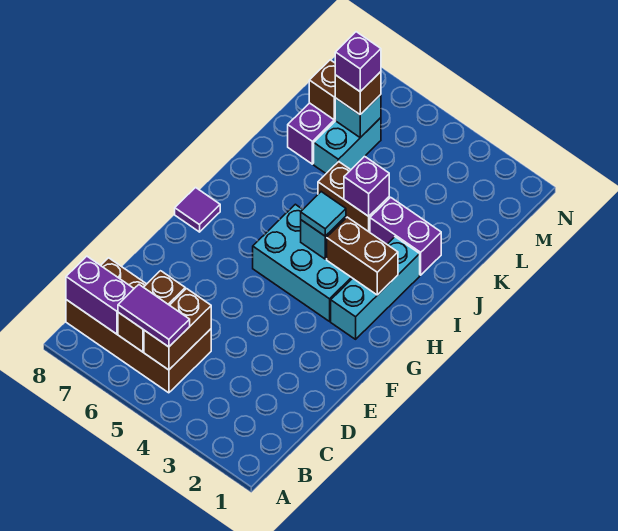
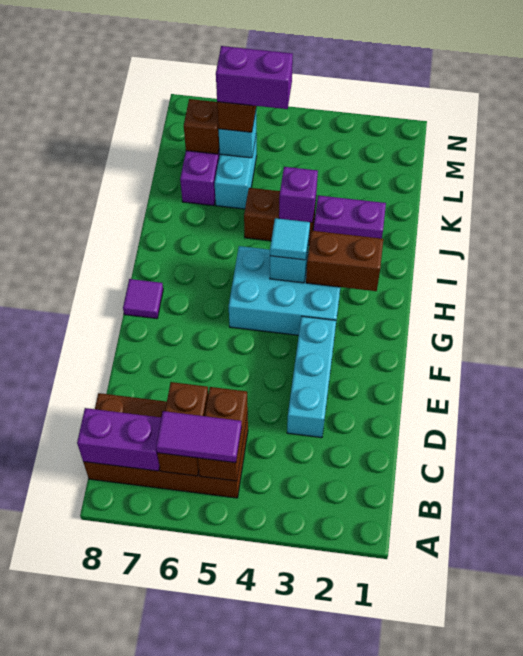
cyan 1x3 brick [331,237,420,339] -> cyan 1x3 brick moved to [287,316,336,438]
purple 1x1 brick [335,32,381,91] -> purple 1x2 brick [216,46,293,109]

